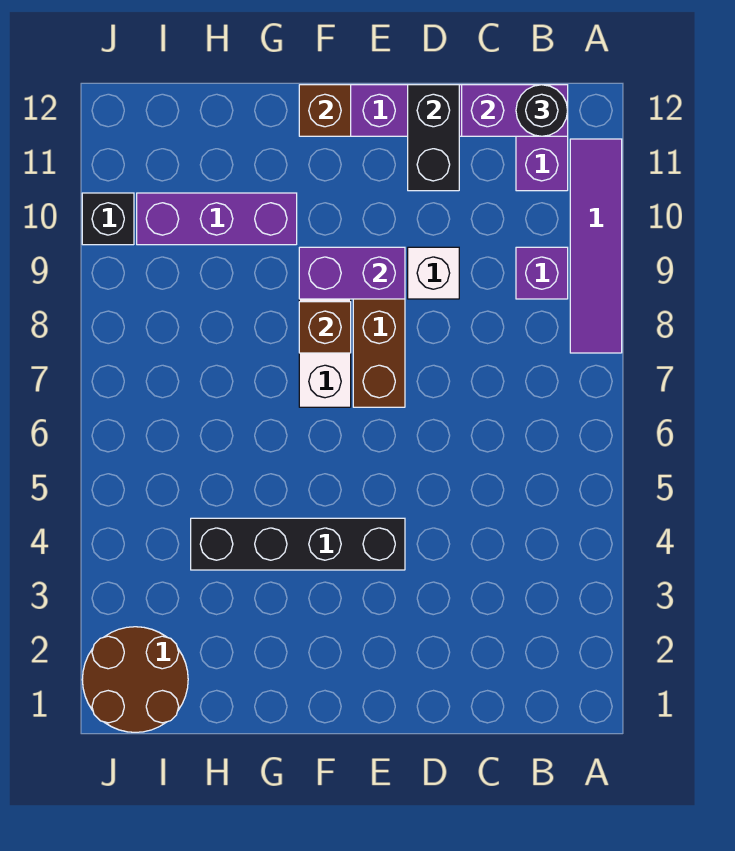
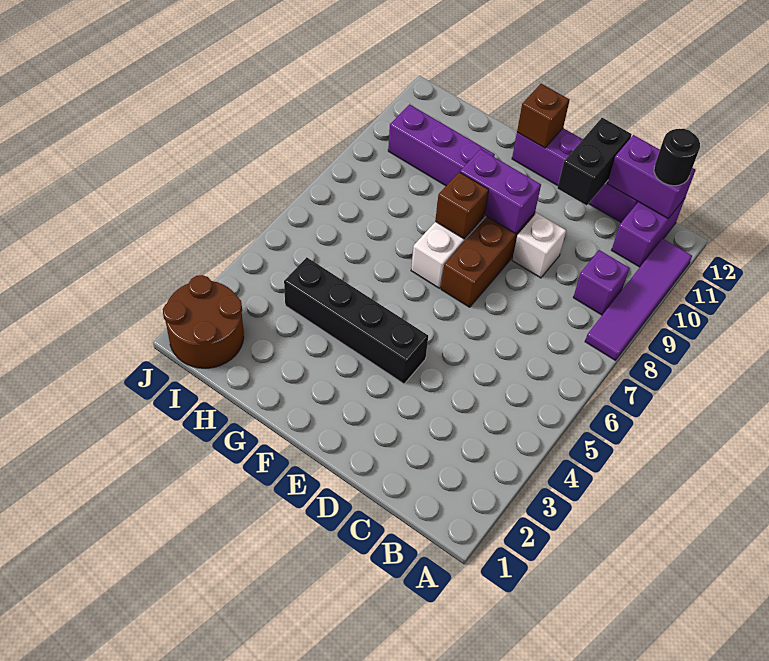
black 1x1 brick [82,193,134,245] -> none

